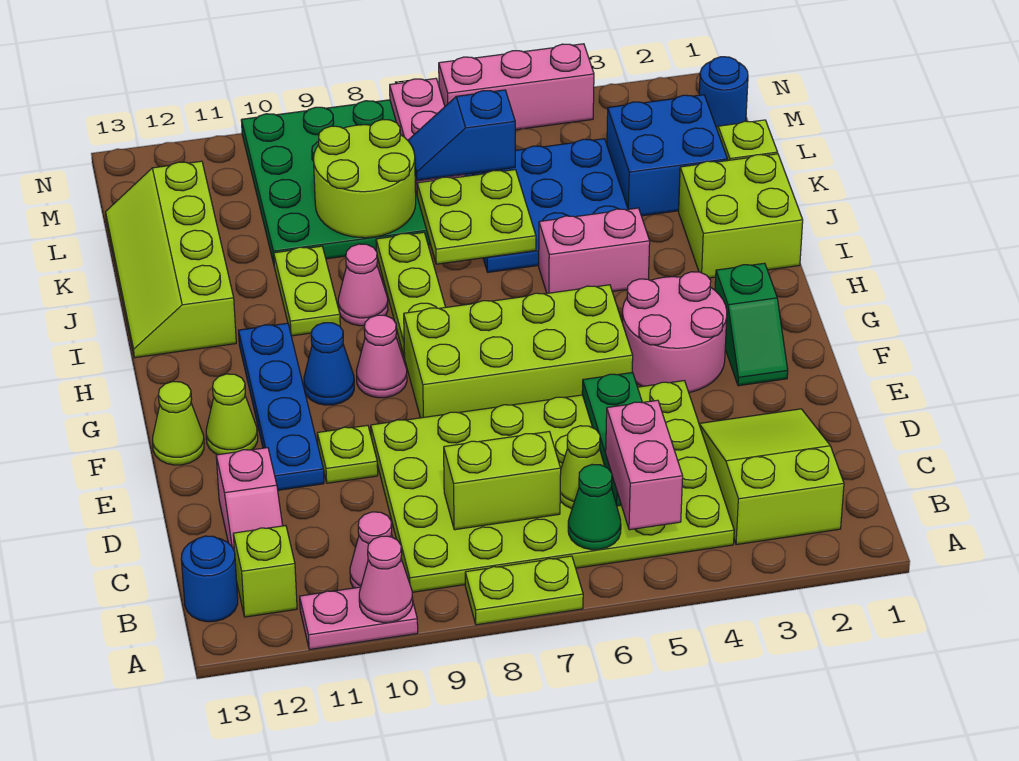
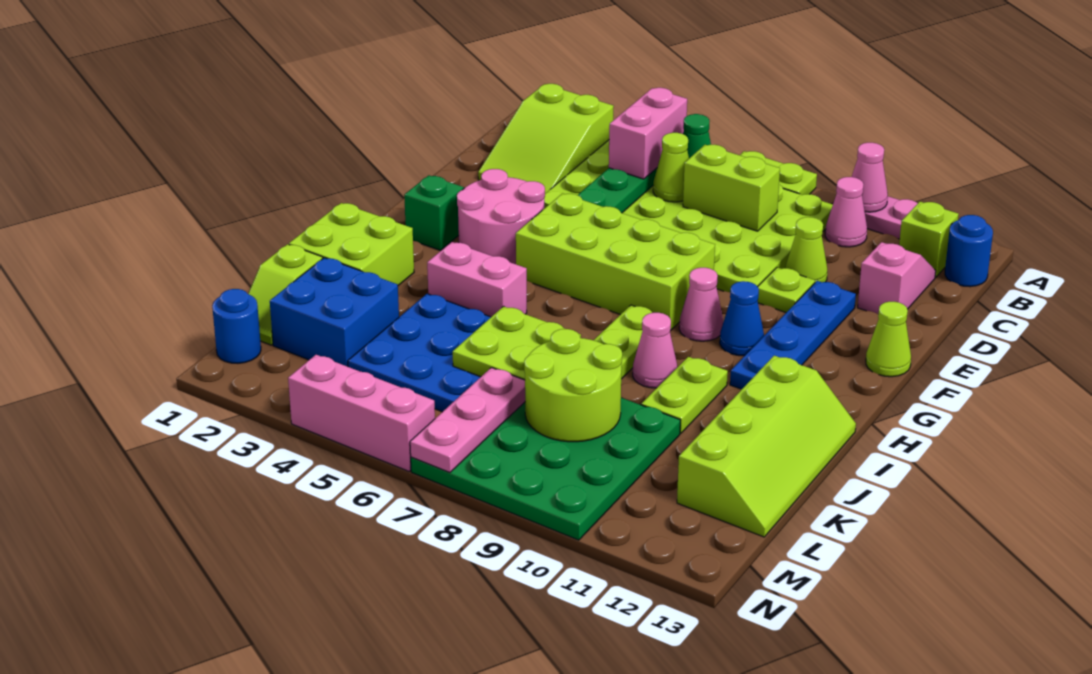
lime 1x1 cone [206,374,258,455] -> lime 1x1 cone moved to [785,217,827,282]
blue 1x2 slope [408,90,515,181] -> none

